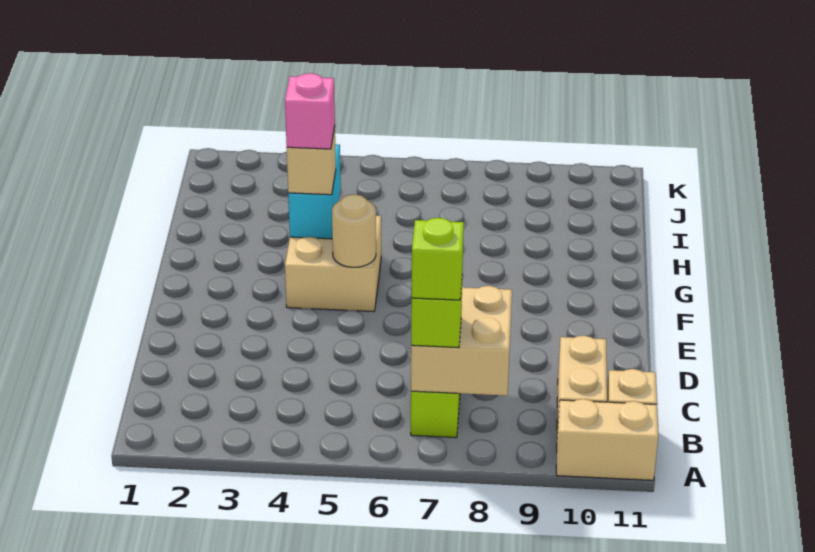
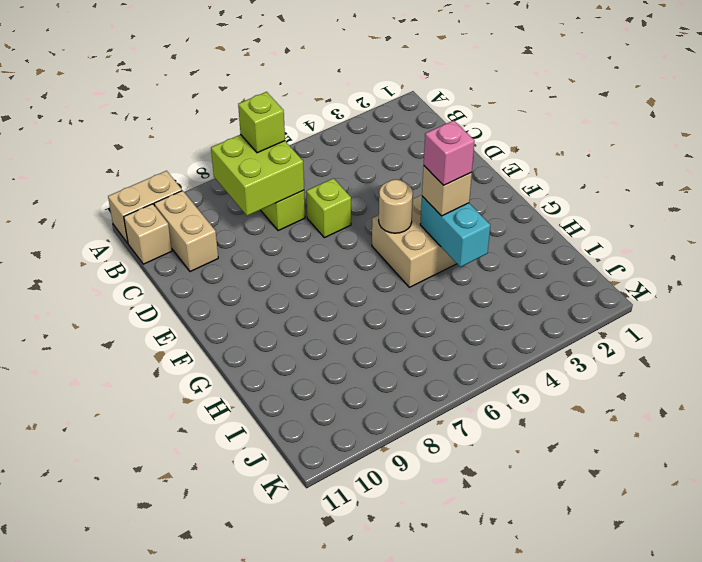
tan 2x2 brick [411,286,512,396] -> lime 2x2 brick [211,134,304,216]
lime 1x1 brick [412,218,464,300] -> lime 1x1 brick moved to [306,178,351,238]

